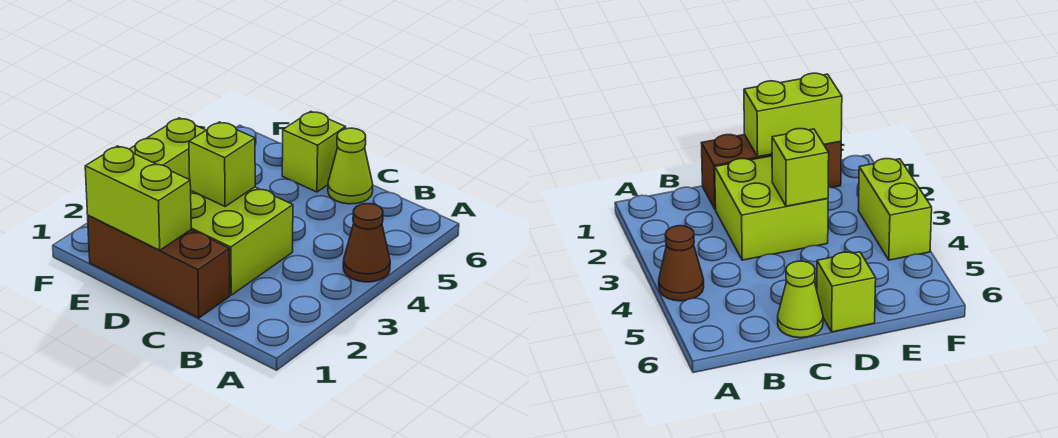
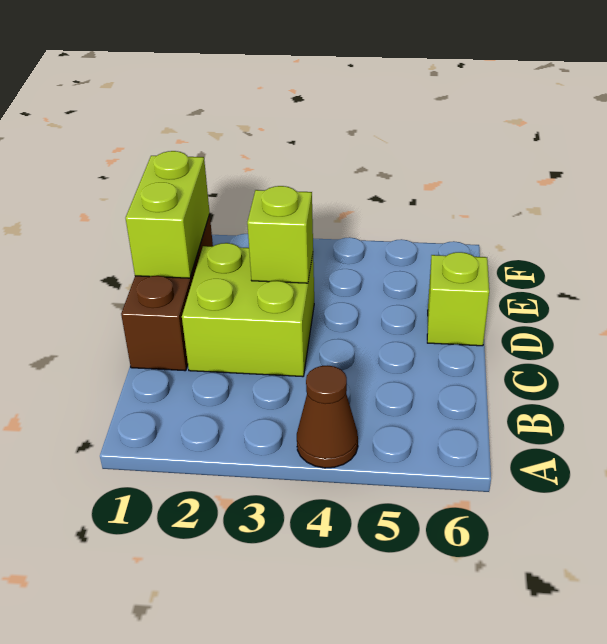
lime 1x1 cone [328,128,373,204] -> none
lime 1x2 brick [130,118,206,180] -> none

